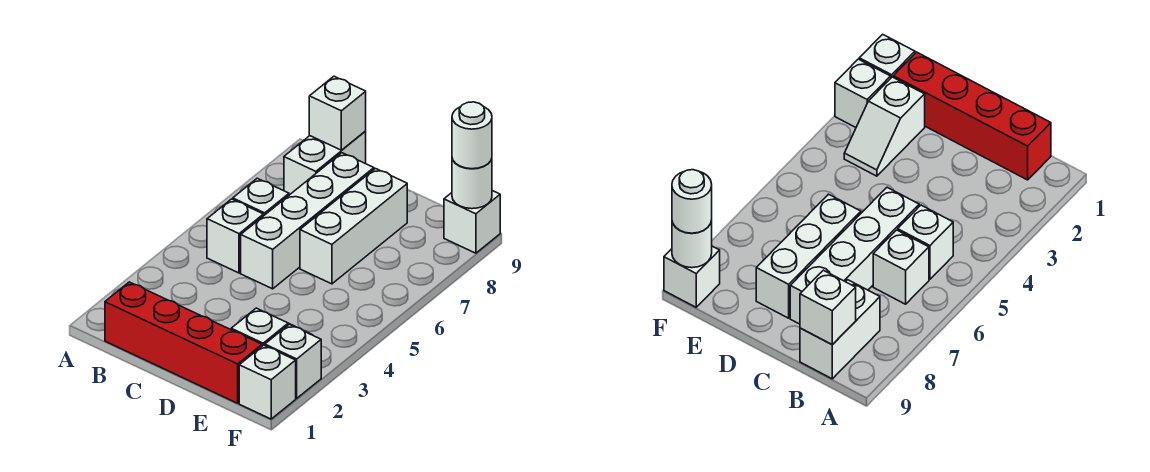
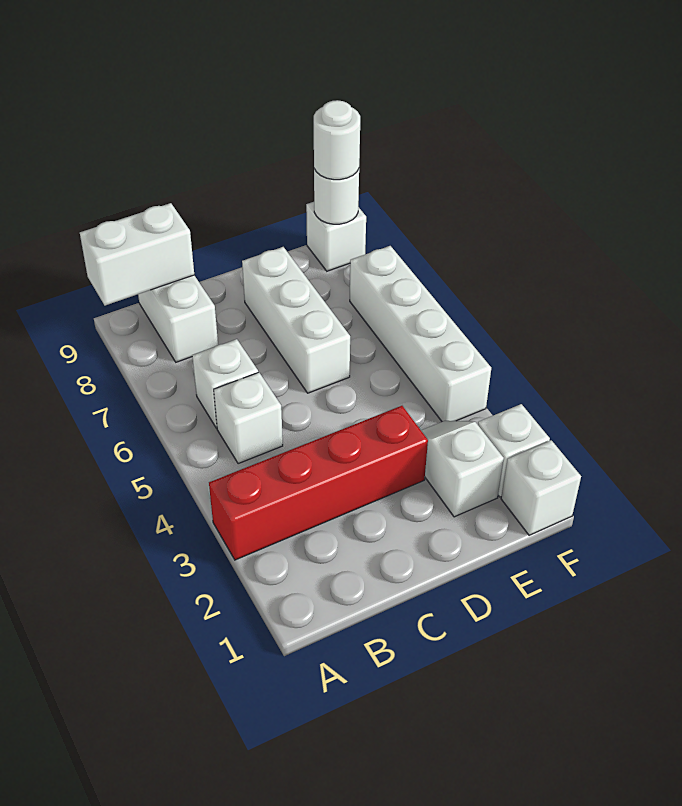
red 1x4 brick [105,282,262,403] -> red 1x4 brick moved to [209,406,428,560]
white 1x1 brick [309,76,366,150] -> white 1x2 brick [80,203,194,305]
white 1x4 brick [241,153,374,289] -> white 1x4 brick moved to [350,246,491,422]

